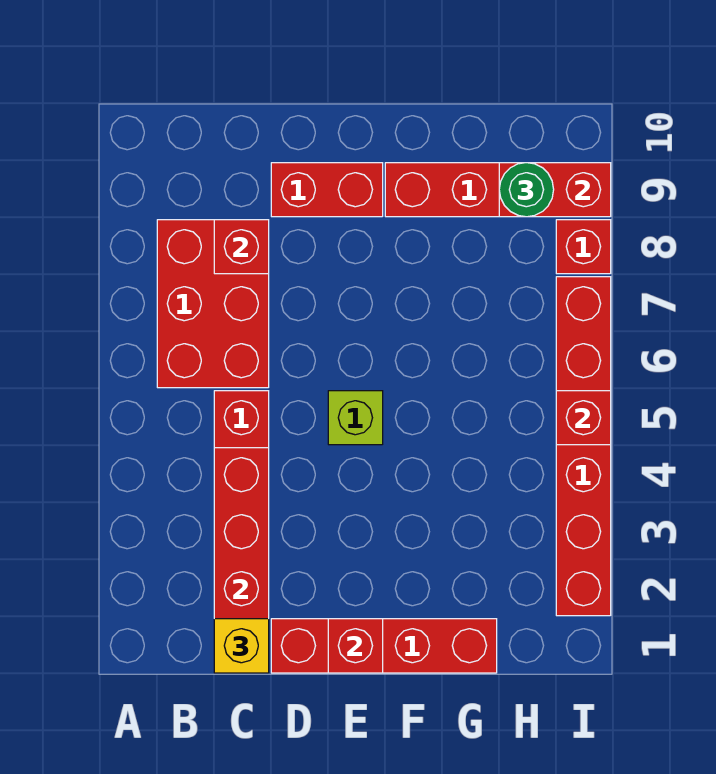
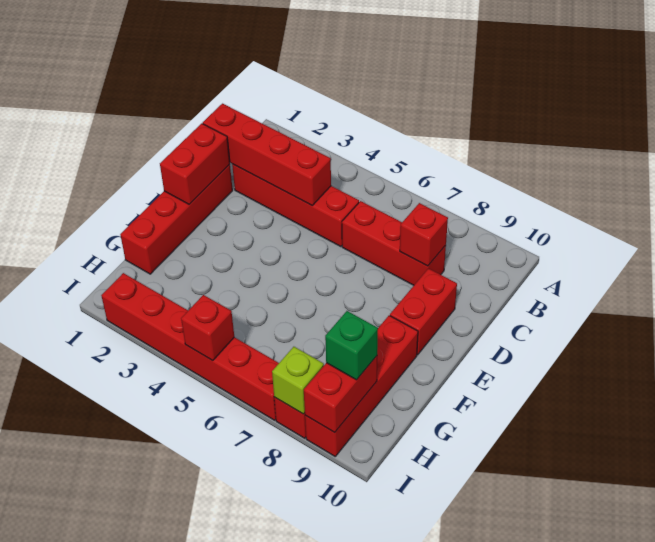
red 2x3 brick [157,220,269,388] -> red 1x3 brick [342,201,446,285]
yellow 1x1 brick [214,619,269,673] -> none
red 1x1 brick [328,619,383,673] -> red 1x2 brick [160,123,230,204]
lime 1x1 brick [328,391,383,445] -> lime 1x1 brick moved to [272,347,324,414]
green 1x1 round brick [499,163,554,217] -> green 1x1 brick [325,311,378,380]

